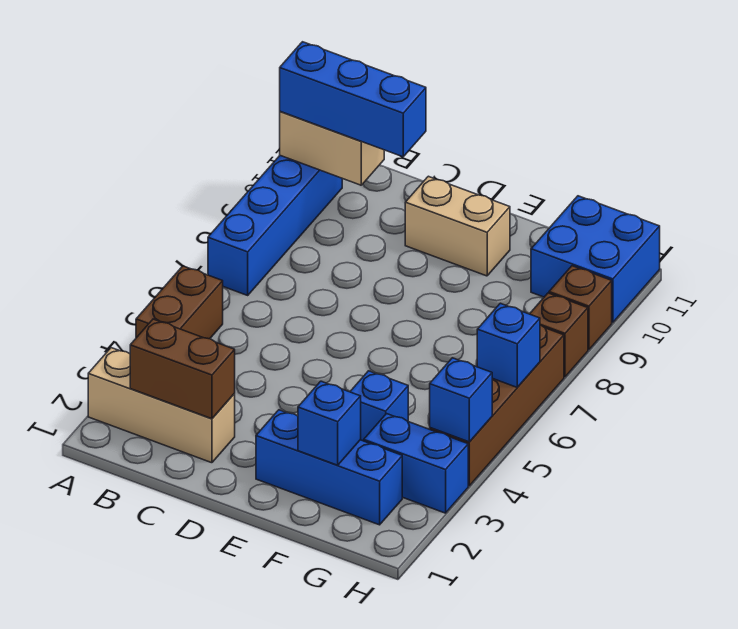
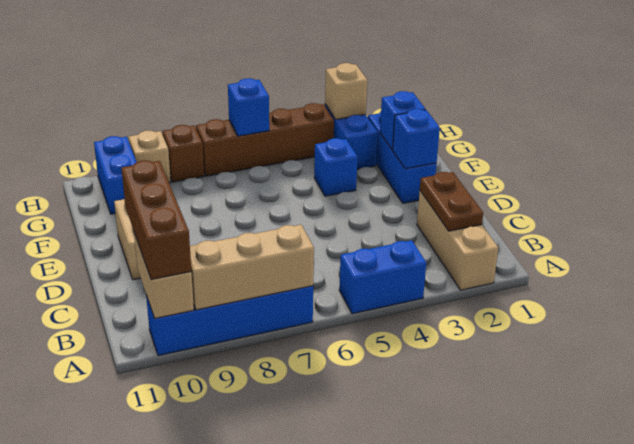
brown 1x2 brick [136,266,223,339] -> blue 1x2 brick [339,240,426,314]
none -> tan 1x3 brick [190,225,314,310]
blue 1x3 brick [280,42,426,157] -> brown 1x3 brick [121,161,191,279]
brown 1x2 brick [130,319,235,419] -> brown 1x2 plate [420,172,483,231]
blue 2x2 brick [531,196,660,323] -> blue 1x2 brick [94,136,136,214]
none -> tan 1x1 brick [325,63,367,119]
blue 1x1 brick [430,358,492,442] -> blue 1x1 brick moved to [393,109,440,169]
brown 1x1 brick [549,266,612,350] -> tan 1x1 brick [129,131,171,183]

